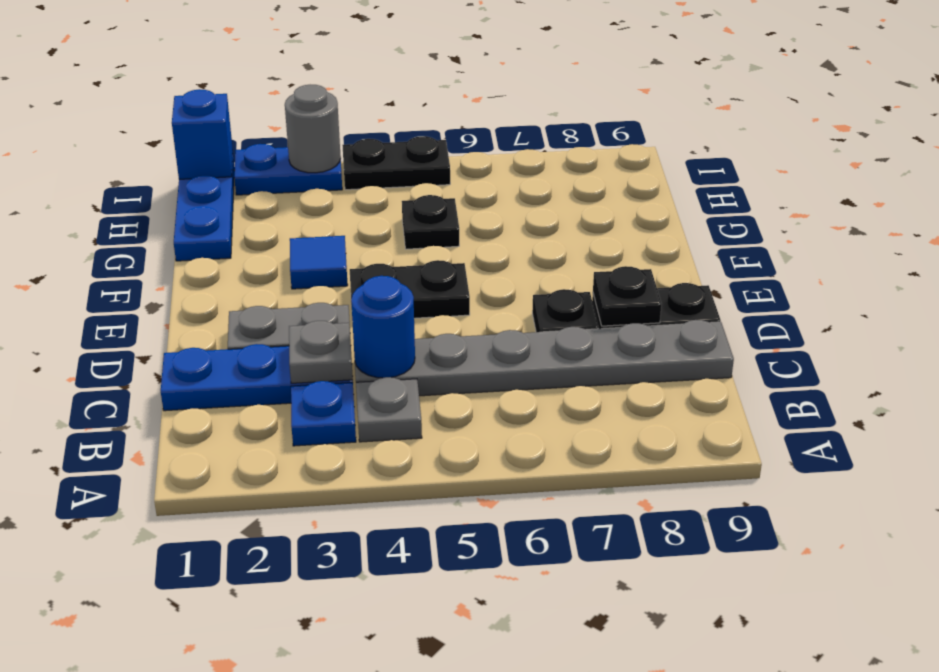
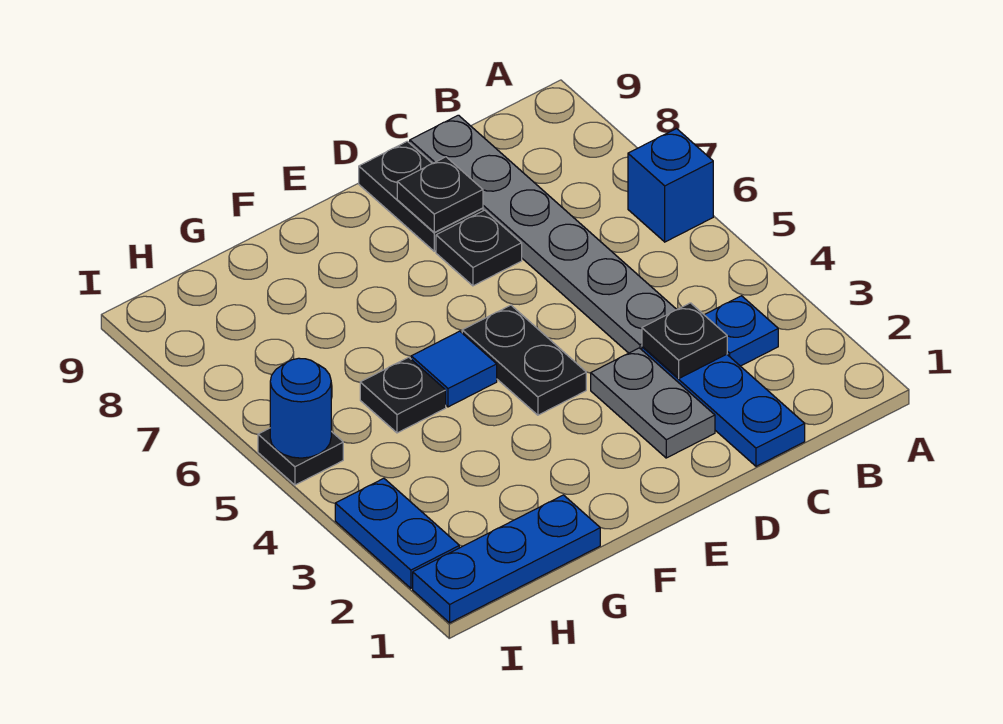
grey 1x1 plate [356,377,422,442] -> none
grey 1x1 plate [289,321,353,383] -> black 1x1 plate [642,303,727,378]
blue 1x1 round brick [351,276,415,378] -> blue 1x1 round brick moved to [270,358,331,458]
blue 1x1 tile [290,236,348,289] -> blue 1x1 tile moved to [411,331,497,407]
blue 1x1 brick [172,89,233,179] -> blue 1x1 brick moved to [628,129,713,242]
grey 1x1 round brick [285,85,341,173] -> none
black 1x2 plate [342,136,450,190] -> black 1x1 plate [258,428,343,485]

